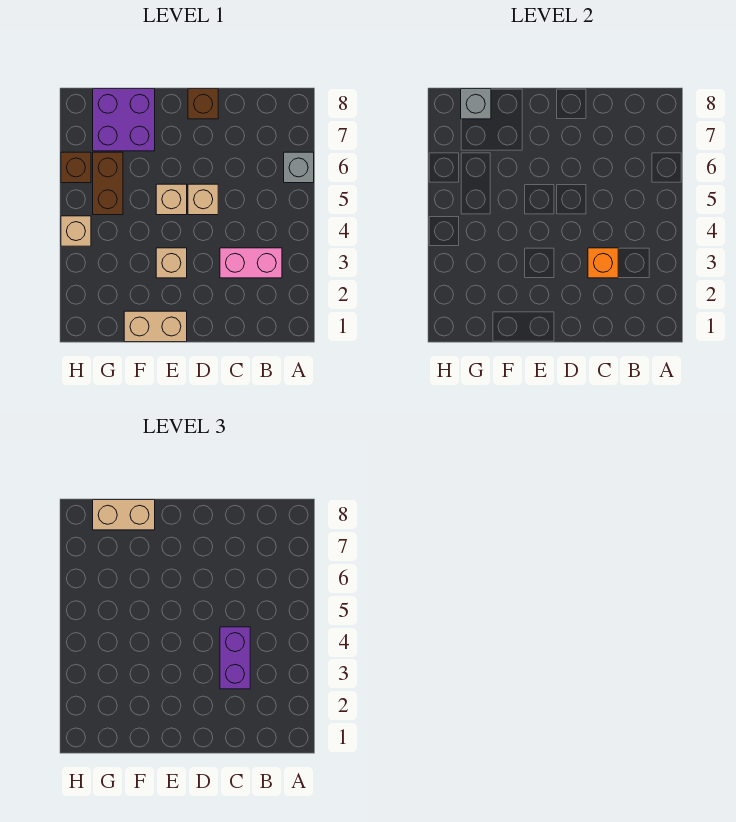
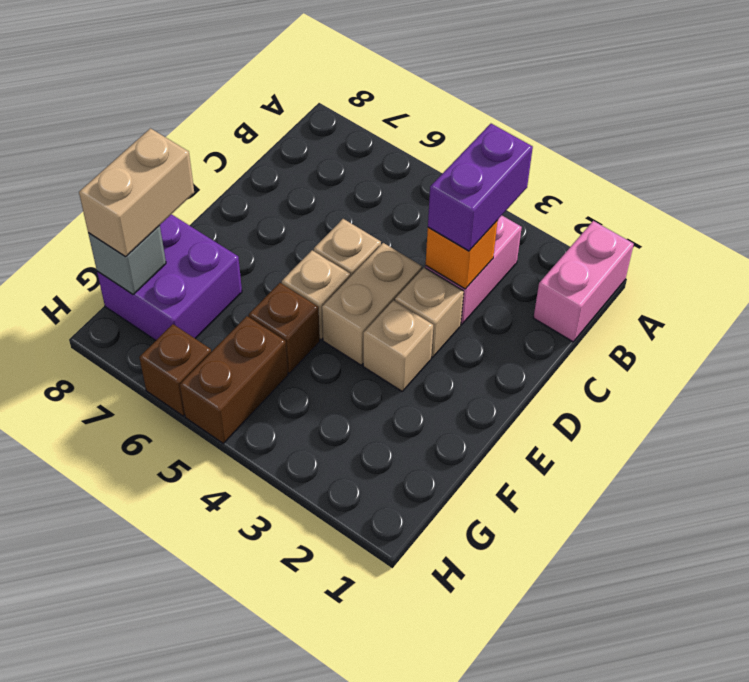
none -> pink 1x2 brick [533,221,634,342]
grey 1x1 brick [284,152,314,183] -> none
purple 1x2 brick [220,627,250,689] -> purple 1x2 brick turned to [428,124,533,251]
brown 1x1 brick [188,89,218,119] -> brown 1x1 brick moved to [249,283,320,373]
tan 1x2 brick [124,311,187,342] -> tan 1x2 brick moved to [322,243,422,365]
brown 1x2 brick [93,152,123,215] -> brown 1x2 brick turned to [180,316,288,443]
tan 1x1 brick [61,216,91,246] -> tan 1x1 brick moved to [395,268,464,358]

